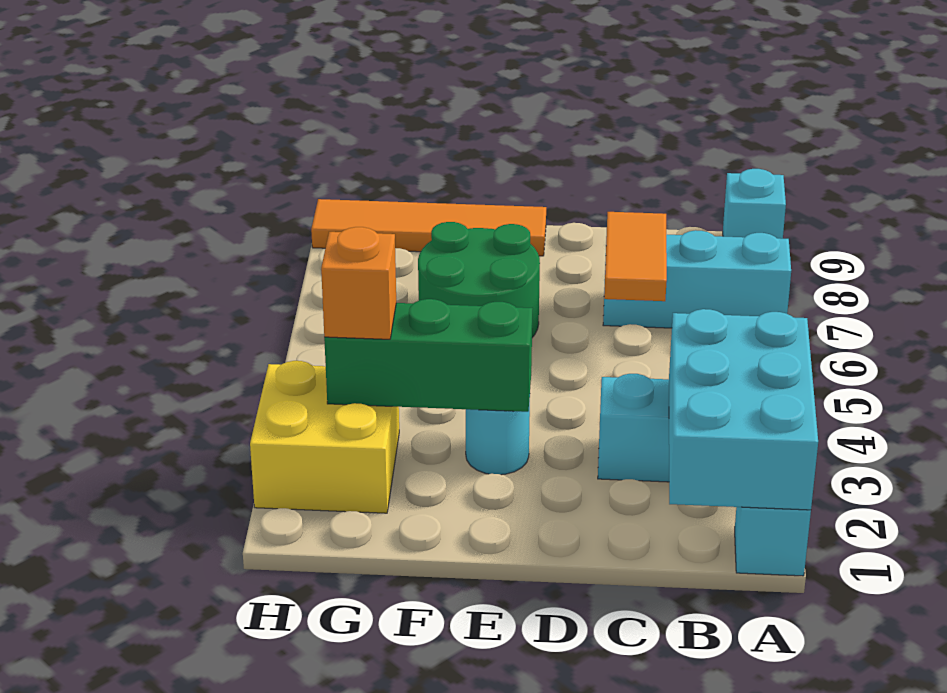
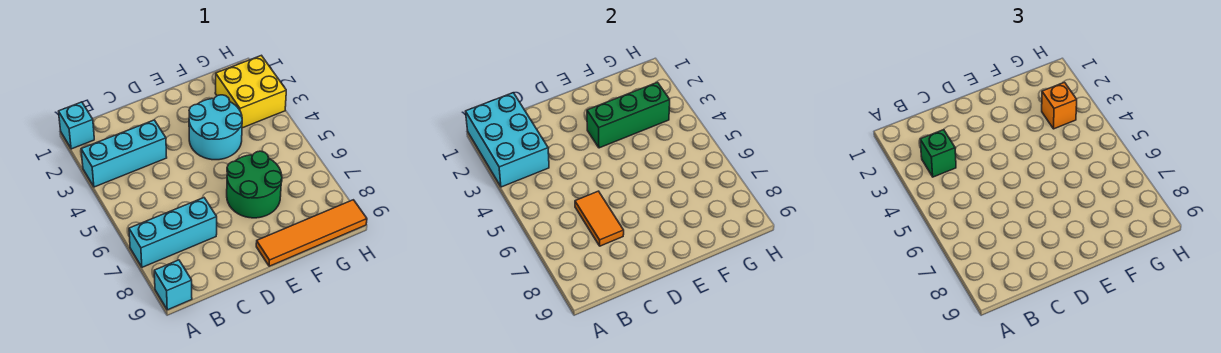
none -> green 1x1 brick [920,130,956,177]
cyan 1x1 round brick [466,398,530,475] -> cyan 2x2 round brick [189,95,242,160]

